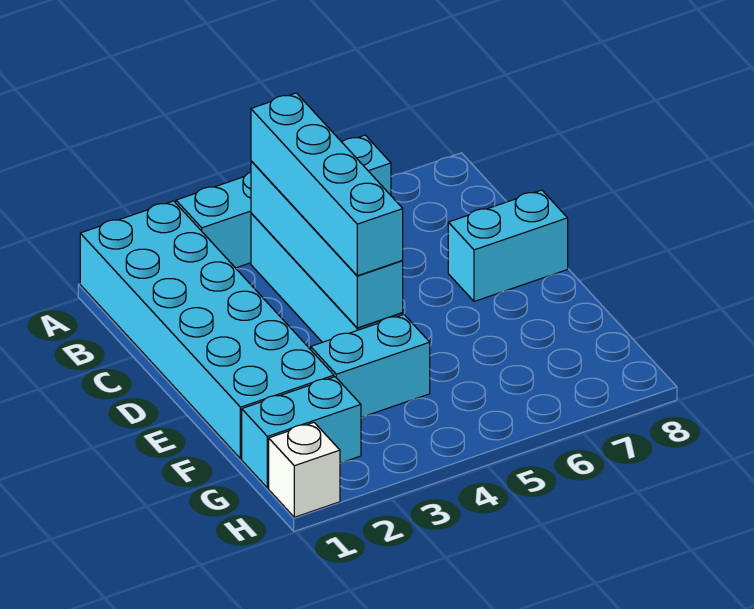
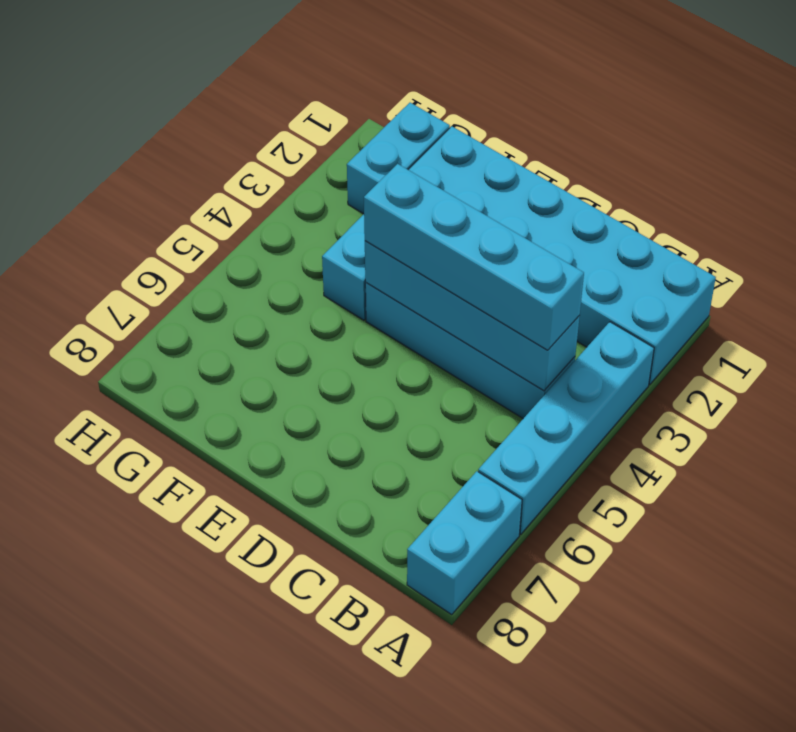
cyan 1x2 brick [448,190,568,301] -> cyan 1x2 brick moved to [407,471,522,615]
white 1x1 brick [269,423,340,517] -> none

